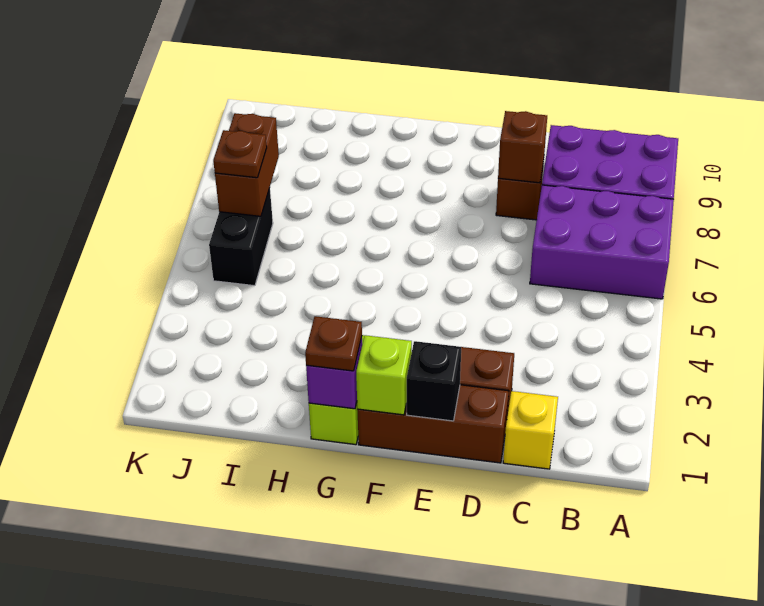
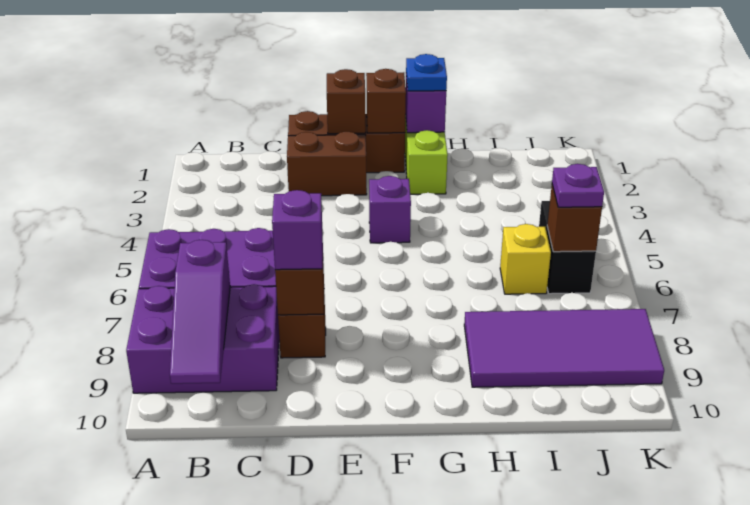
none -> purple 1x3 slope [170,240,230,384]
yellow 1x1 brick [503,391,558,469] -> yellow 1x1 brick moved to [500,224,551,294]
none -> purple 1x1 brick [272,190,323,270]
black 1x1 brick [407,341,461,421] -> brown 1x1 brick [327,69,366,134]
lime 1x1 brick [356,335,412,415] -> brown 1x1 brick [366,69,406,133]
none -> purple 1x1 brick [369,176,411,243]
brown 1x1 plate [305,316,362,371] -> blue 1x1 plate [406,54,447,91]
none -> purple 2x4 tile [464,309,664,387]
brown 1x2 brick [215,113,279,216] -> brown 1x1 brick [547,185,602,252]
brown 1x1 plate [213,130,267,178] -> purple 1x1 plate [552,164,604,207]

